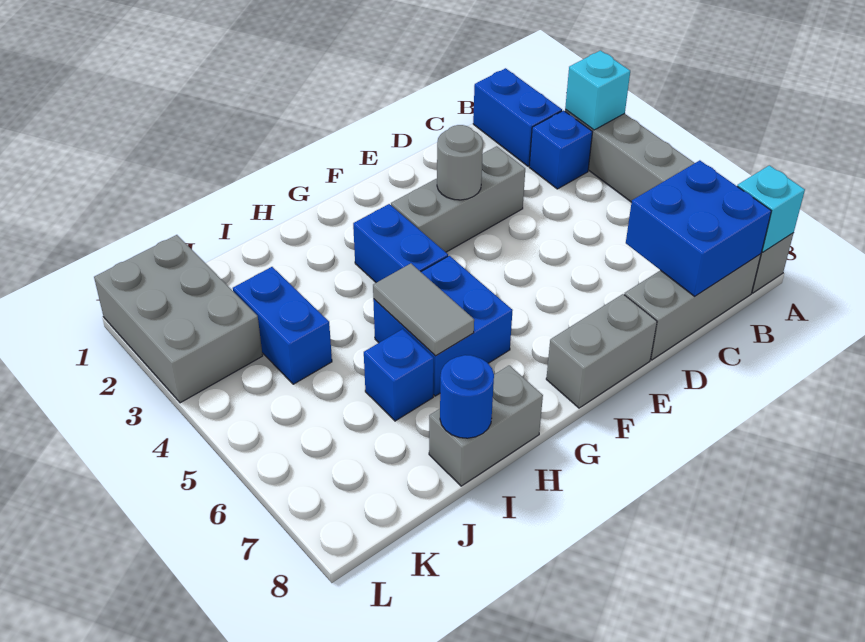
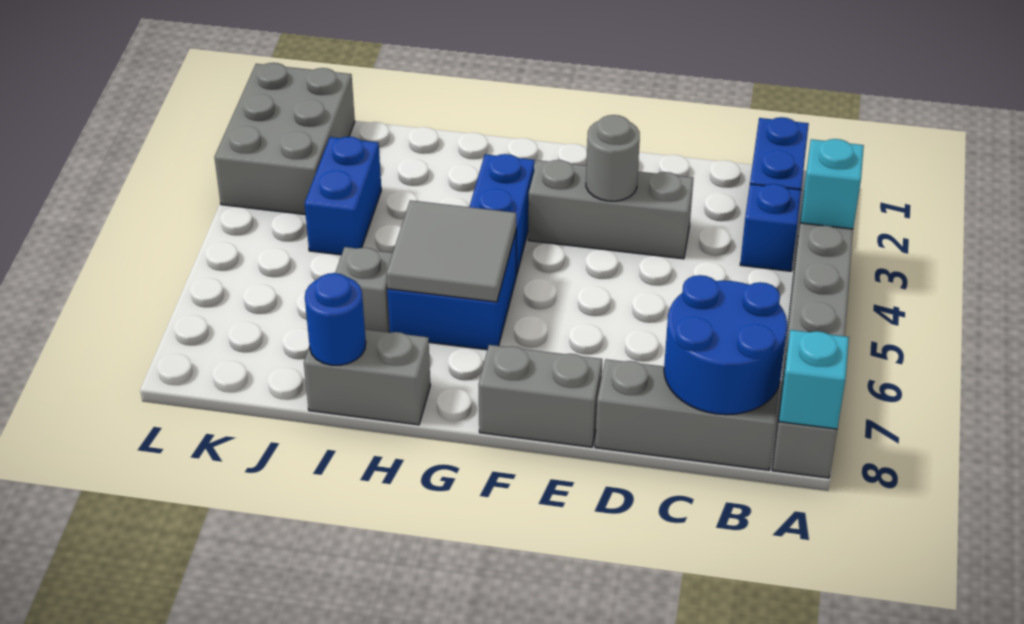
blue 2x2 brick [626,160,771,296] -> blue 2x2 round brick [664,275,787,415]
grey 1x2 tile [373,263,474,356] -> grey 2x2 tile [386,200,516,302]
blue 1x1 brick [364,329,434,421] -> grey 1x1 brick [335,247,393,332]

